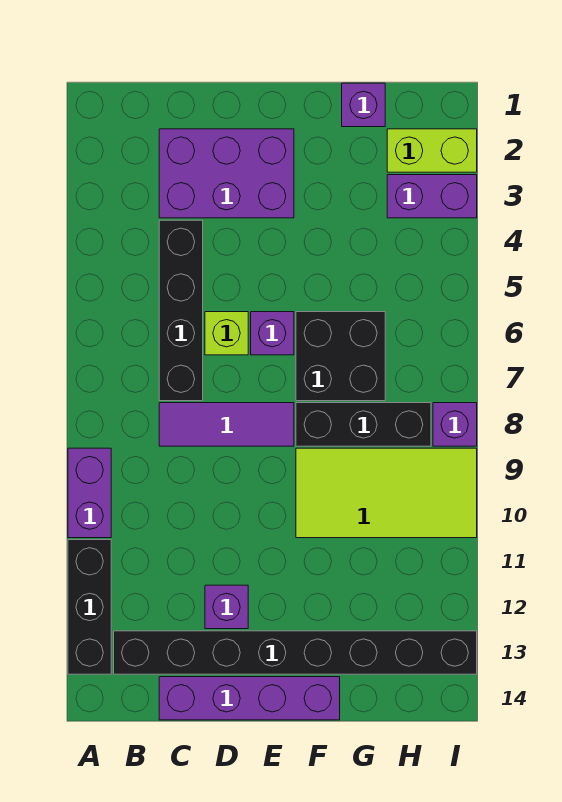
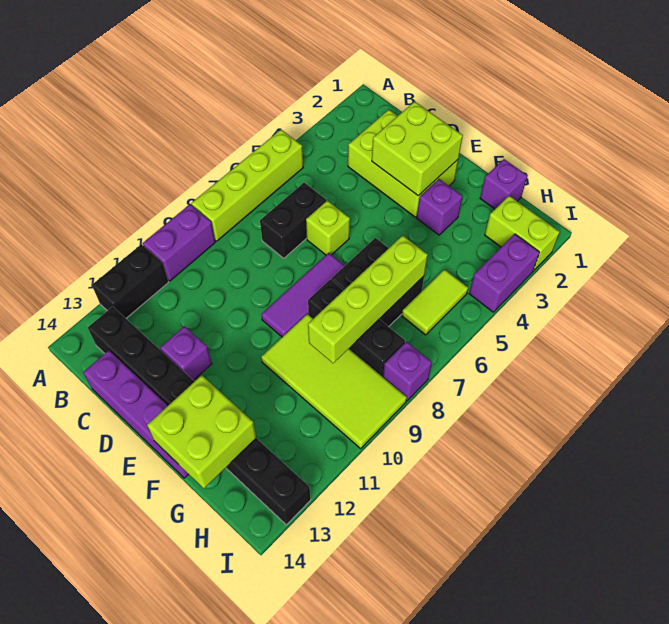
none -> lime 1x4 brick [191,130,303,241]
black 1x3 brick [68,540,111,674] -> black 1x2 brick [92,244,168,318]
purple 2x3 brick [159,129,294,218] -> lime 2x3 brick [348,110,458,217]
black 1x4 brick [159,220,203,401] -> black 1x2 brick [260,183,326,258]
purple 1x3 tile [159,403,294,446] -> purple 1x3 tile turned to [261,253,345,337]
none -> lime 2x2 brick [372,102,463,196]
purple 1x1 brick [251,312,294,355] -> purple 1x1 brick moved to [417,179,463,235]
none -> lime 2x2 brick [147,375,256,488]
none -> lime 1x4 brick [308,235,428,363]
purple 1x2 brick [387,175,477,218] -> purple 1x2 brick turned to [469,234,540,312]
none -> lime 1x2 tile [402,270,468,335]

